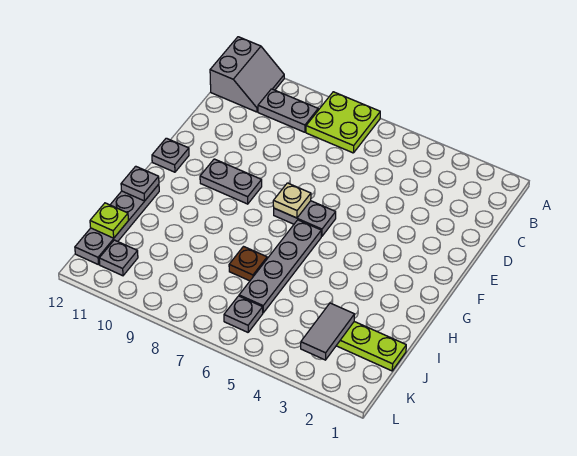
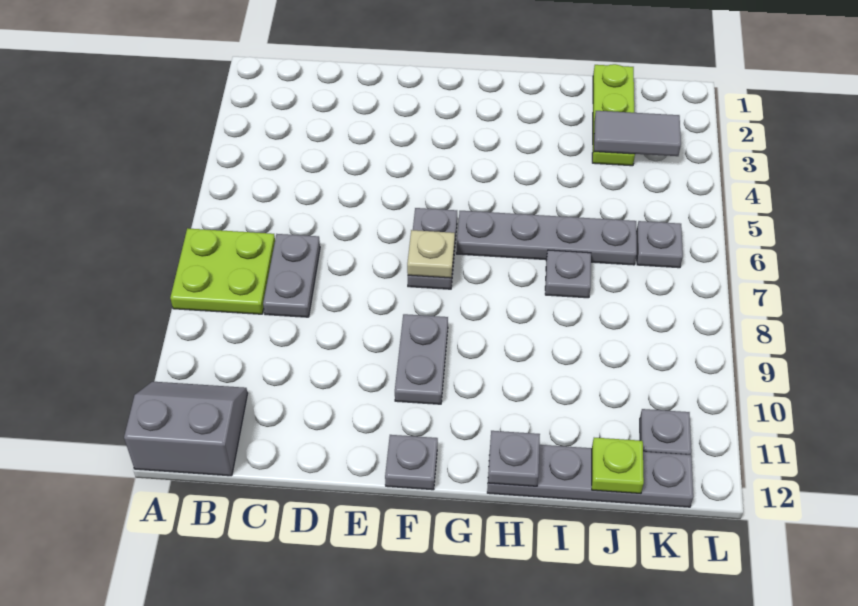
grey 1x2 plate [258,89,318,132] -> grey 1x2 plate moved to [263,234,320,317]
brown 1x1 plate [229,247,267,281] -> grey 1x1 plate [545,250,591,298]

